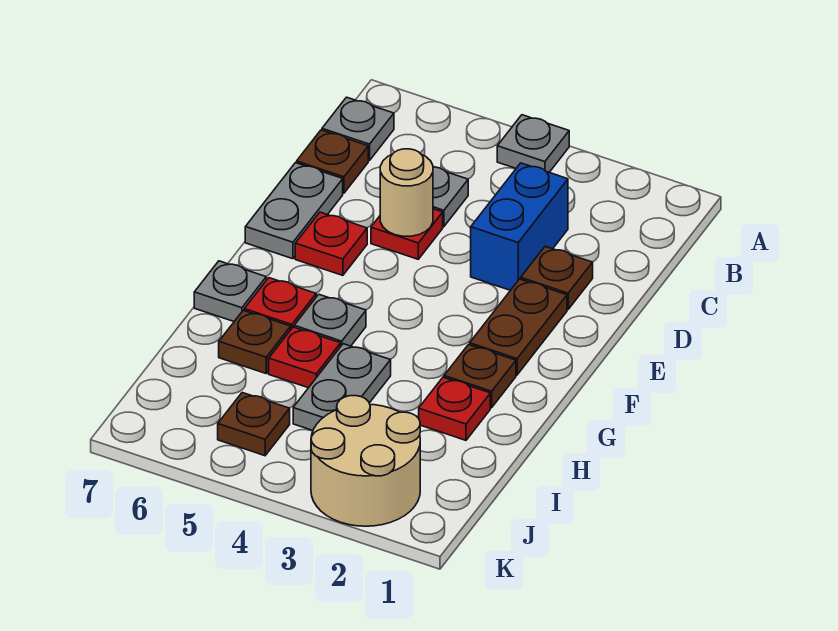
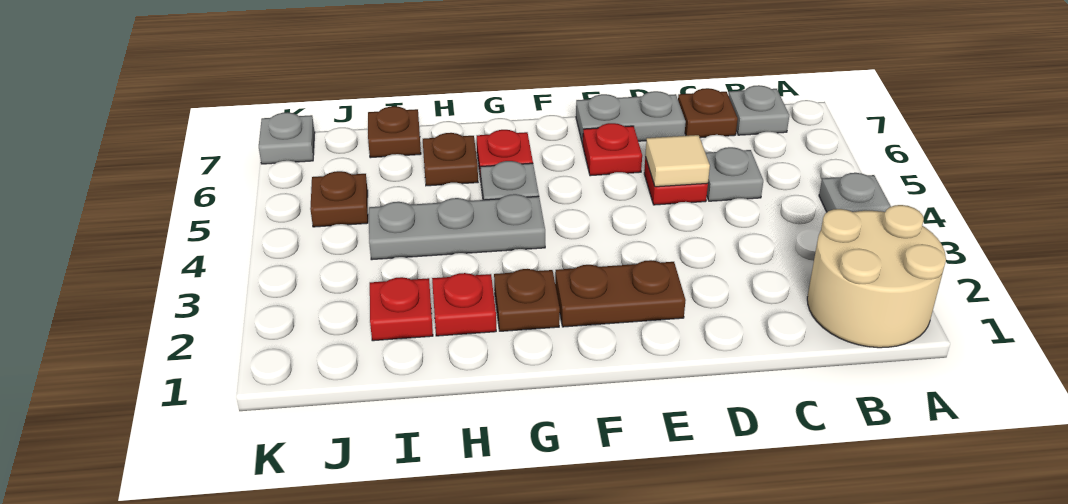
blue 1x2 brick [471,163,568,290] -> none
brown 1x1 plate [521,246,593,310] -> brown 1x1 plate moved to [368,106,421,158]
tan 1x1 round brick [380,149,433,236] -> tan 1x1 tile [645,135,710,187]
grey 1x1 plate [194,261,266,321] -> grey 1x1 plate moved to [259,112,315,164]
grey 1x2 plate [293,344,391,430] -> grey 1x3 plate [369,194,545,260]
red 1x1 plate [269,327,341,388] -> red 1x1 plate moved to [370,277,433,341]
tan 2x2 round brick [311,396,420,526] -> tan 2x2 round brick moved to [807,205,946,348]

